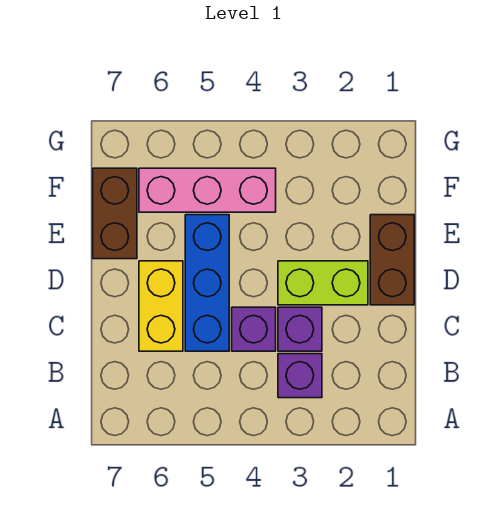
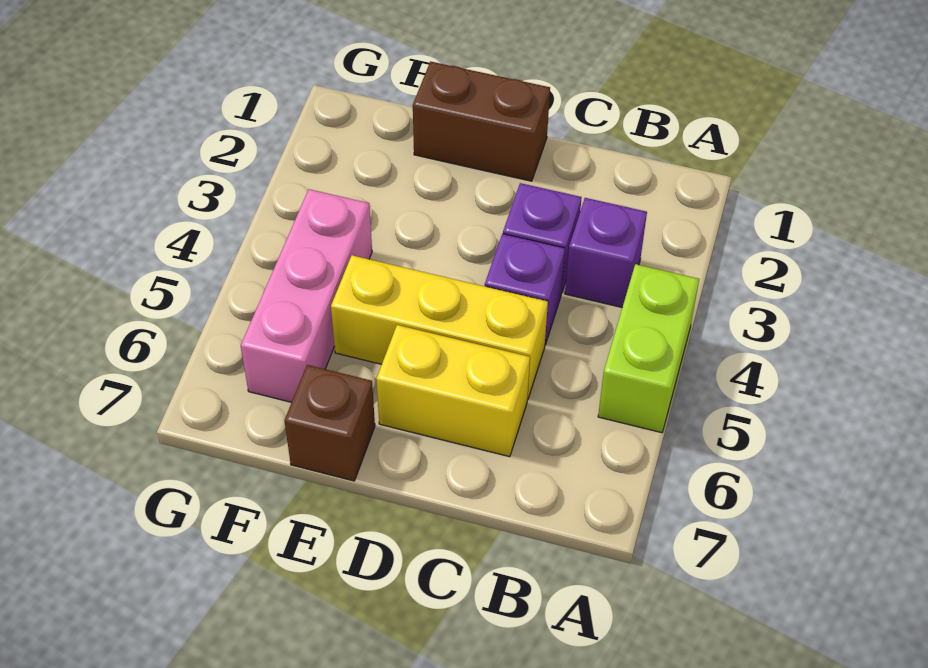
blue 1x3 brick [185,215,229,351] -> yellow 1x3 brick [331,255,548,400]
lime 1x2 brick [278,261,368,305] -> lime 1x2 brick moved to [598,264,699,433]
brown 1x2 brick [93,168,137,259] -> brown 1x1 brick [284,365,375,481]

